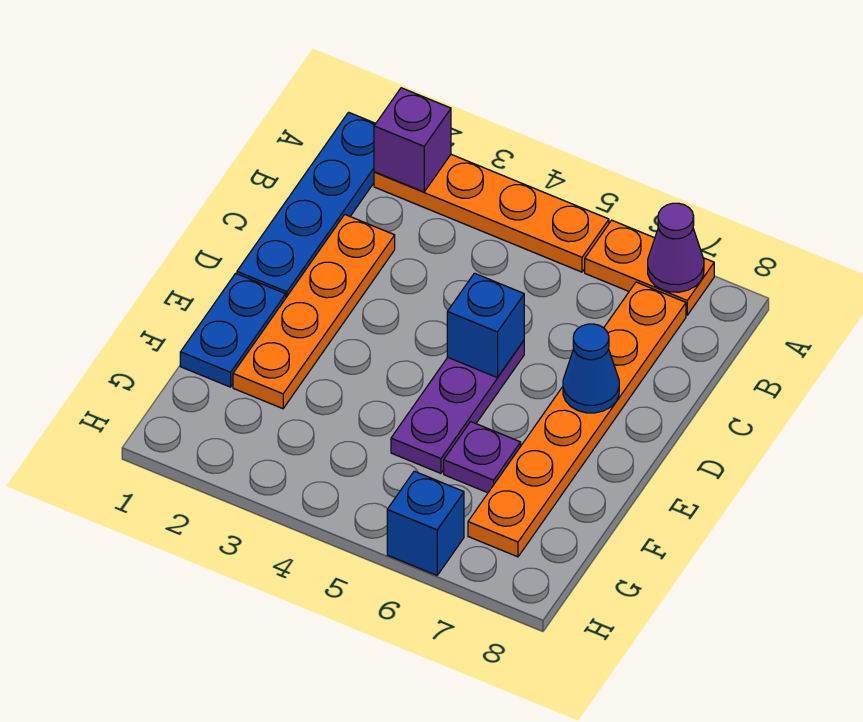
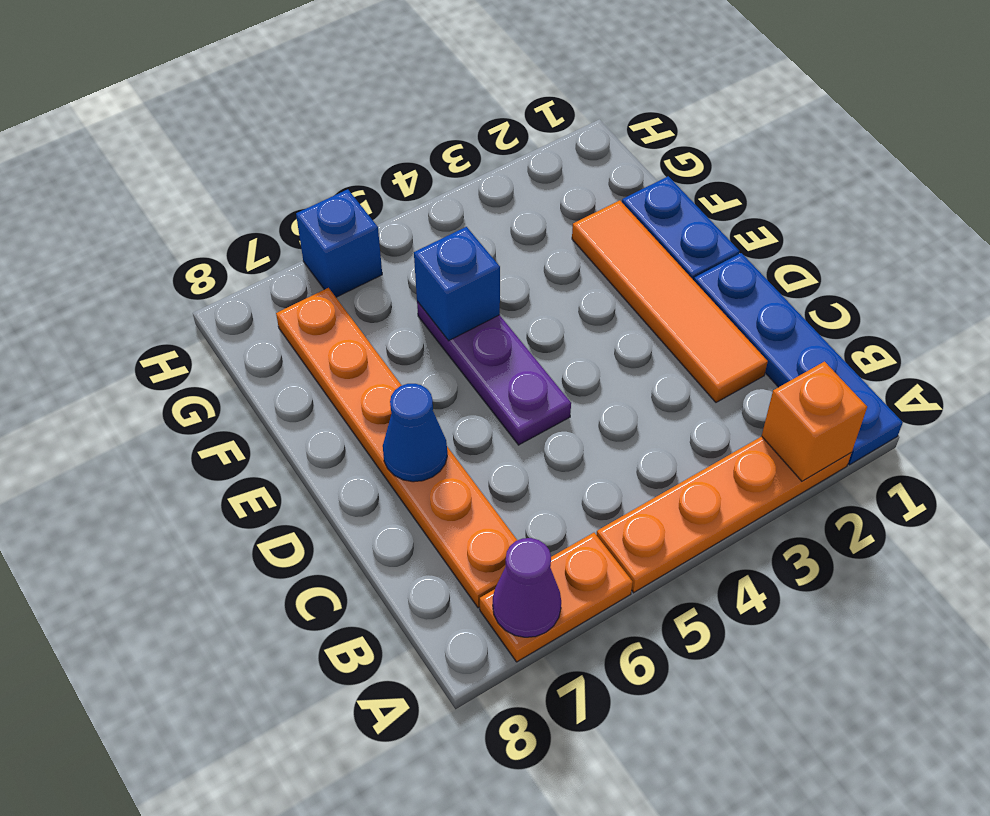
purple 1x1 brick [374,88,451,192] -> orange 1x1 brick [762,362,867,481]
orange 1x4 plate [233,215,395,409] -> orange 1x4 tile [572,200,768,402]
blue 1x1 brick [447,273,524,378] -> blue 1x1 brick moved to [414,227,500,341]
purple 1x1 plate [444,422,521,493] -> none

